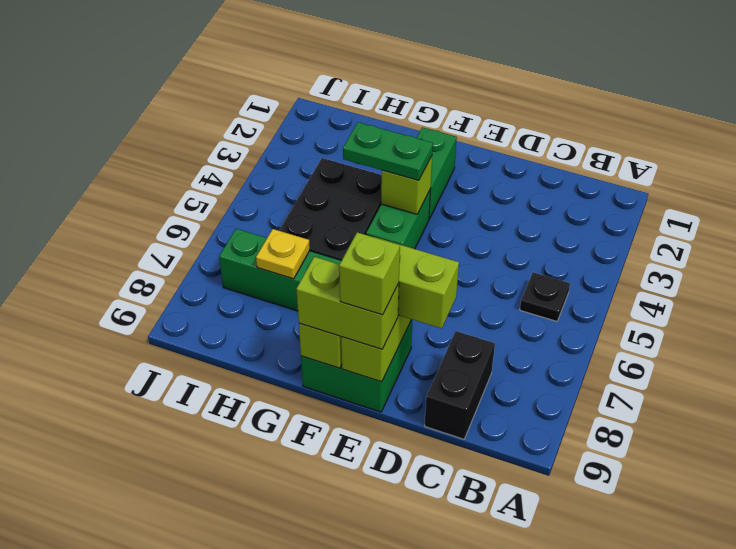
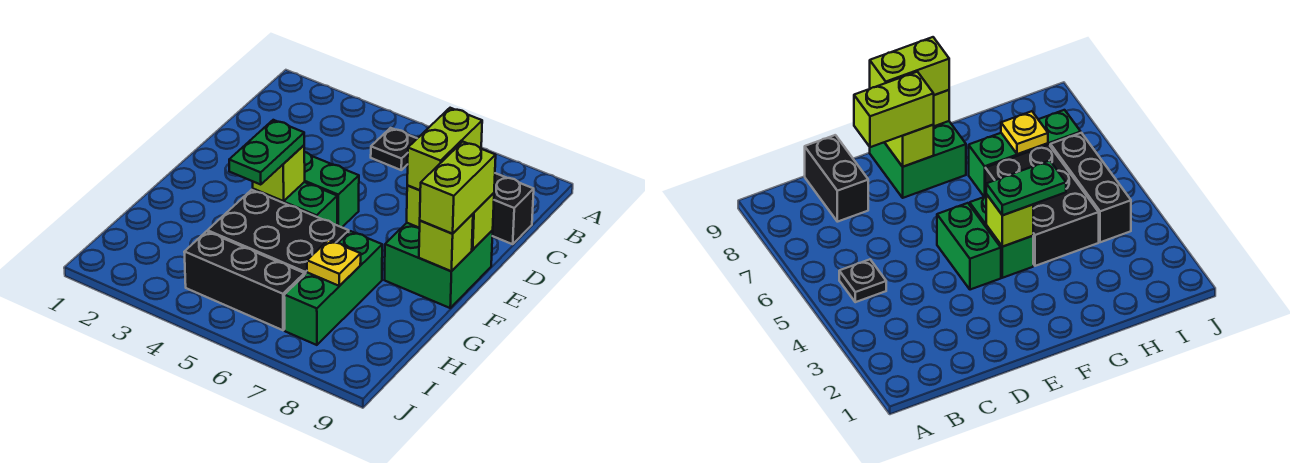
lime 1x1 brick [339,232,400,315] -> none
green 1x2 brick [417,127,457,219] -> green 1x2 brick moved to [304,152,359,227]
none -> black 1x3 brick [184,231,304,330]

